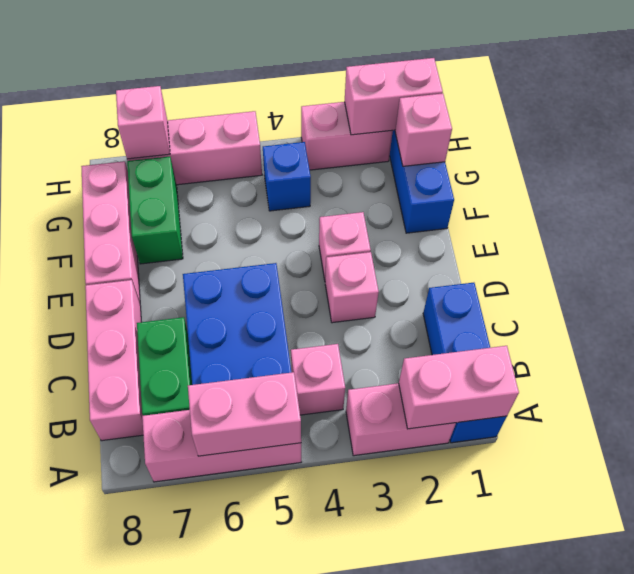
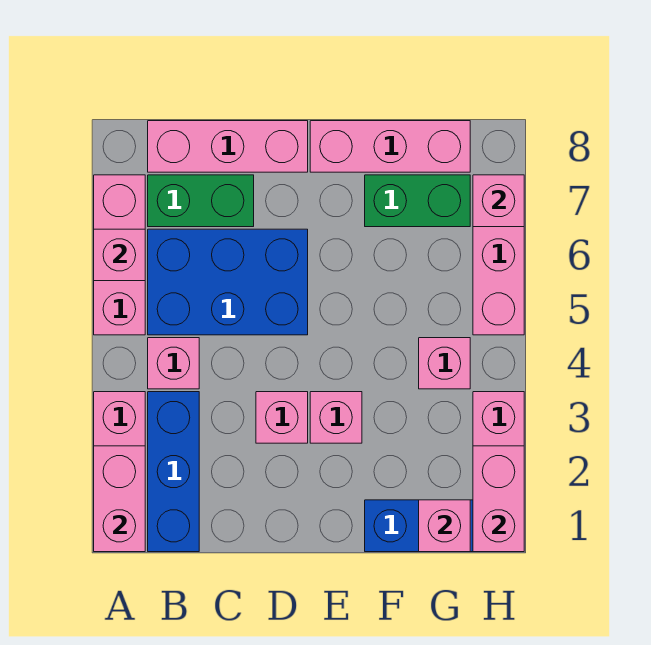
blue 1x3 brick [423,283,507,443] -> blue 1x3 brick turned to [148,392,199,552]
pink 1x2 brick [188,372,301,456] -> pink 1x1 brick [94,229,145,281]
blue 1x1 brick [263,142,311,211] -> pink 1x1 brick [419,338,470,389]

